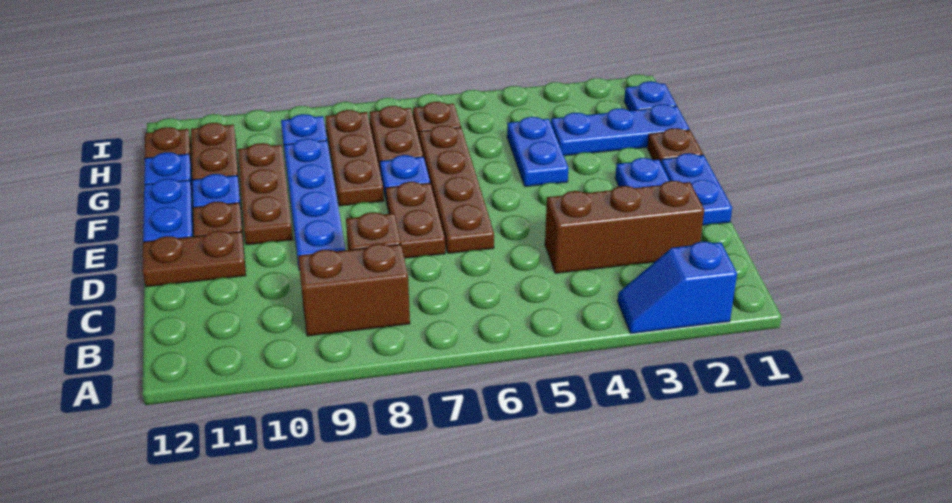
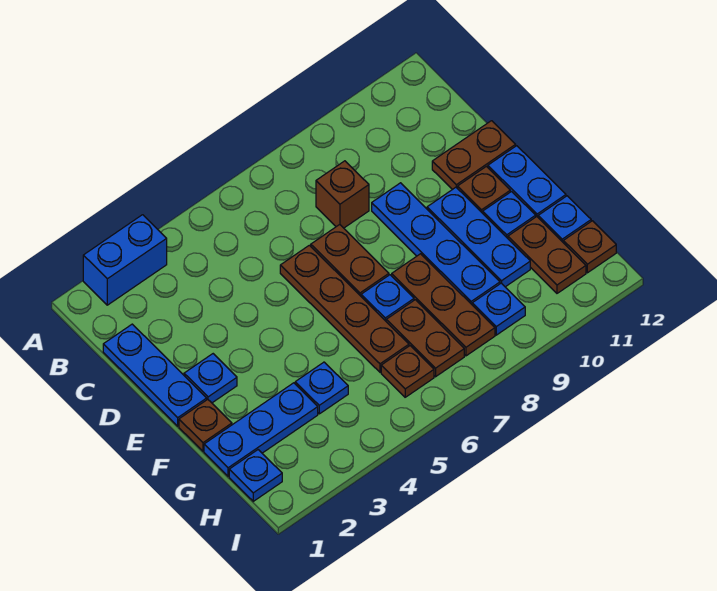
blue 1x2 slope [618,242,737,334] -> blue 1x2 brick [83,215,167,305]
brown 1x2 brick [298,244,410,336] -> none
brown 1x3 brick [545,181,704,273] -> none
blue 1x2 plate [661,153,732,225] -> blue 1x3 plate [103,324,207,426]
brown 1x3 plate [238,143,293,245] -> blue 1x3 plate [427,187,530,287]
blue 1x2 plate [507,117,568,187] -> blue 1x1 plate [295,362,348,414]

